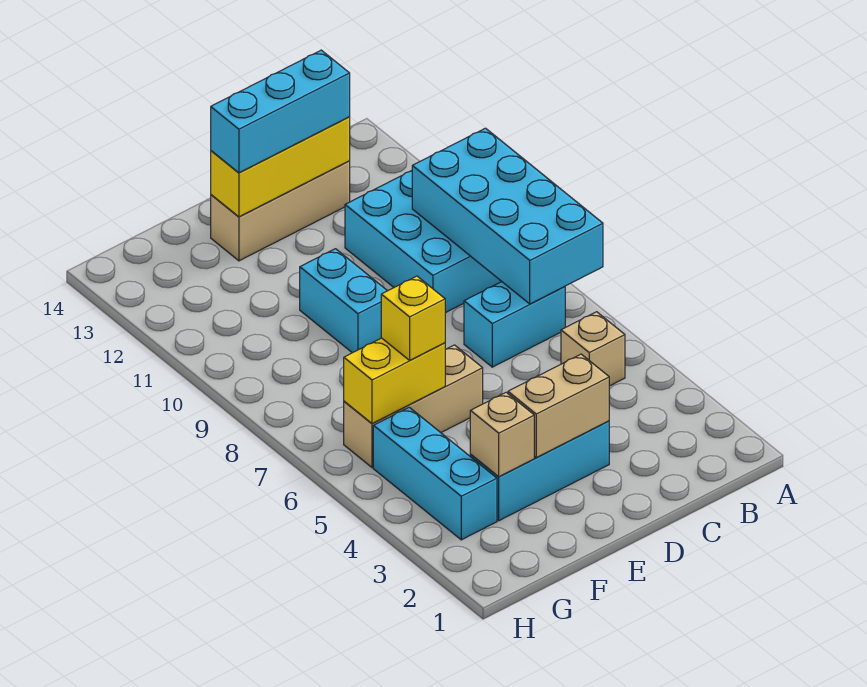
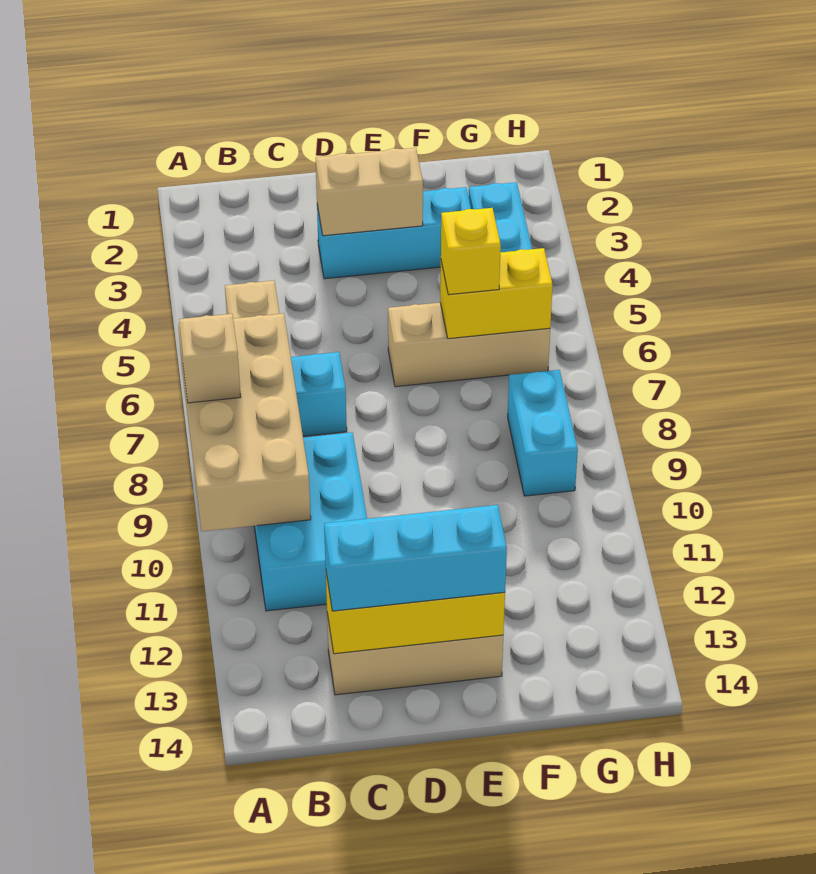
cyan 2x4 brick [412,128,603,304] -> tan 2x4 brick [178,314,311,531]
cyan 1x2 brick [300,249,387,353] -> cyan 1x2 brick moved to [508,370,578,496]
tan 1x1 brick [470,392,534,477] -> tan 1x1 brick moved to [179,314,241,403]

